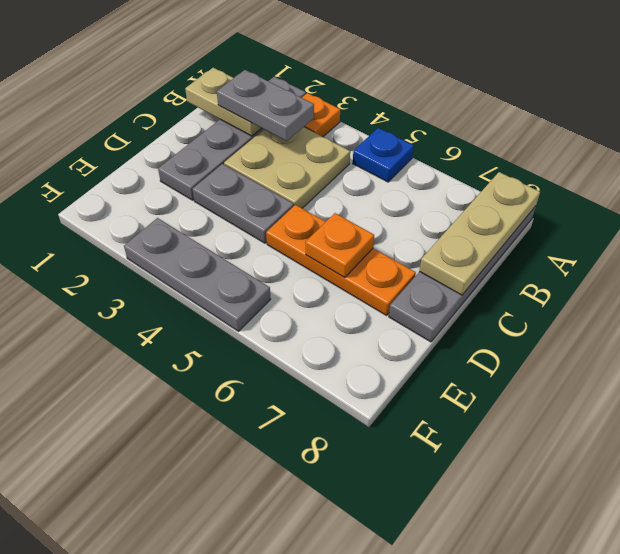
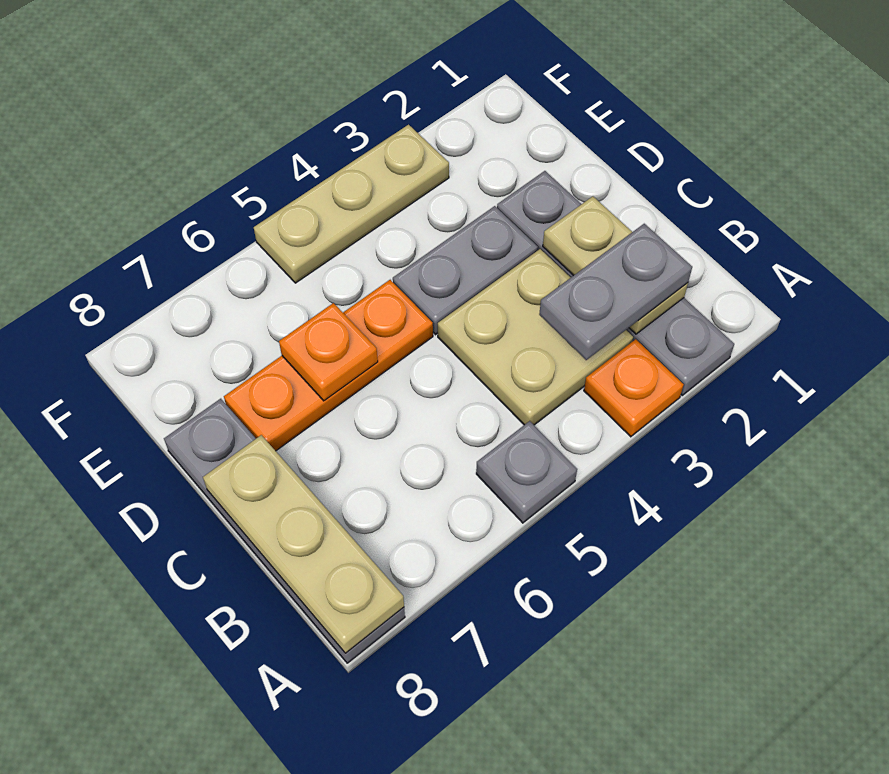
blue 1x1 plate [353,128,414,182] -> grey 1x1 plate [476,421,577,523]
tan 1x2 plate [185,68,261,136] -> tan 1x2 plate turned to [543,196,688,334]
grey 1x3 plate [124,218,271,331] -> tan 1x3 plate [254,125,449,283]

